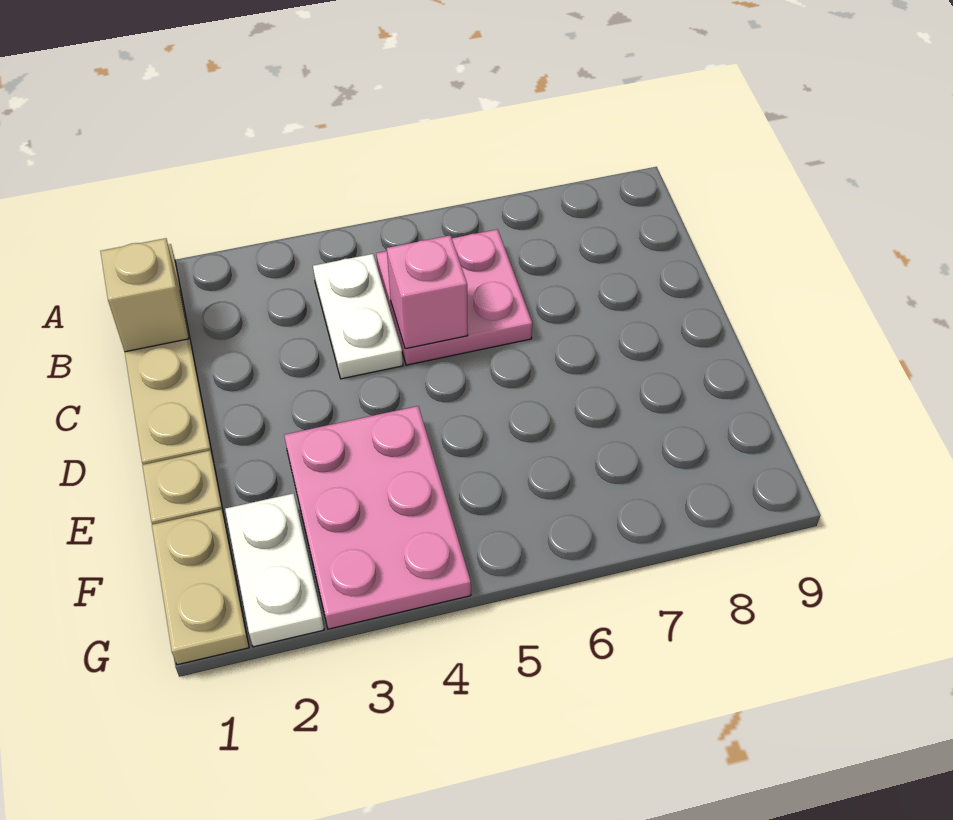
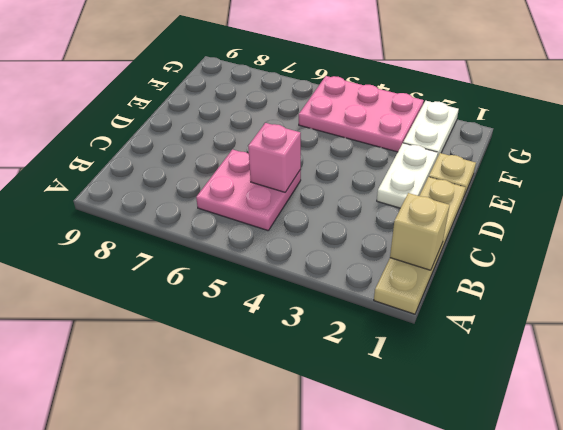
white 1x2 plate [313,254,403,379] -> white 1x2 plate moved to [377,143,438,208]
pink 2x3 plate [284,406,471,629] -> pink 2x3 plate turned to [299,76,424,152]
tan 1x2 plate [152,509,249,665] -> none

